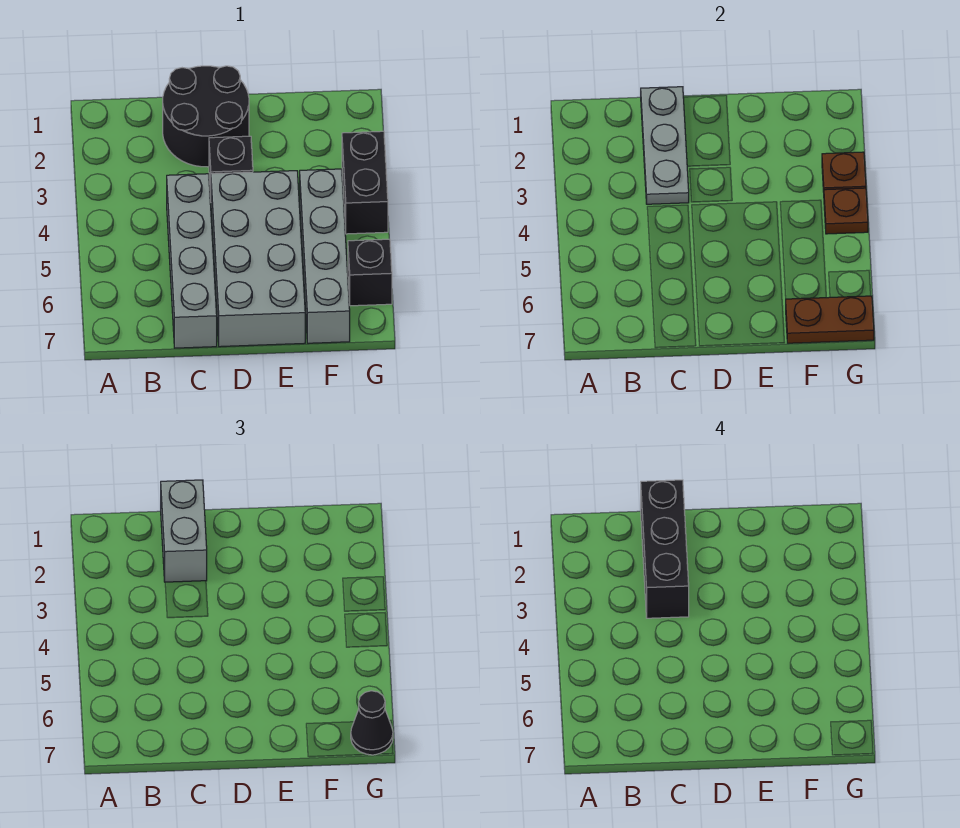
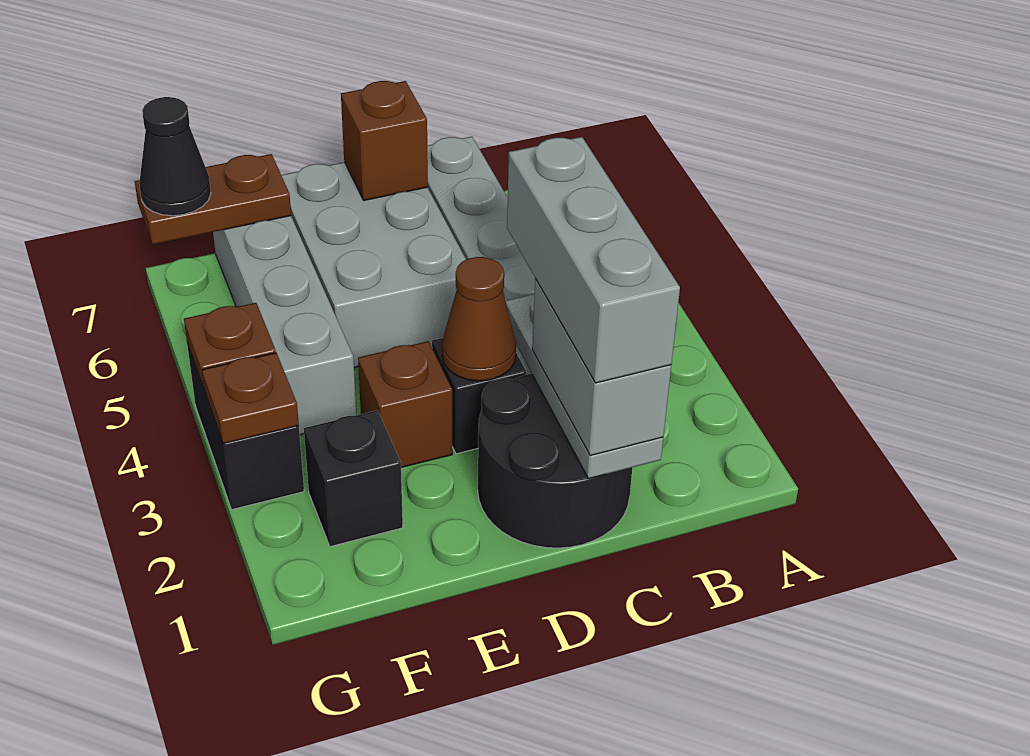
black 1x3 brick [641,480,689,618] -> grey 1x3 brick [507,137,680,383]
none -> brown 1x1 cone [442,257,516,381]
grey 2x4 brick [211,171,305,347] -> grey 2x3 brick [281,162,466,368]
none -> brown 1x1 brick [341,81,428,200]
none -> brown 1x1 brick [358,341,452,467]
black 1x1 brick [348,239,392,306] -> black 1x1 brick moved to [304,410,403,547]

